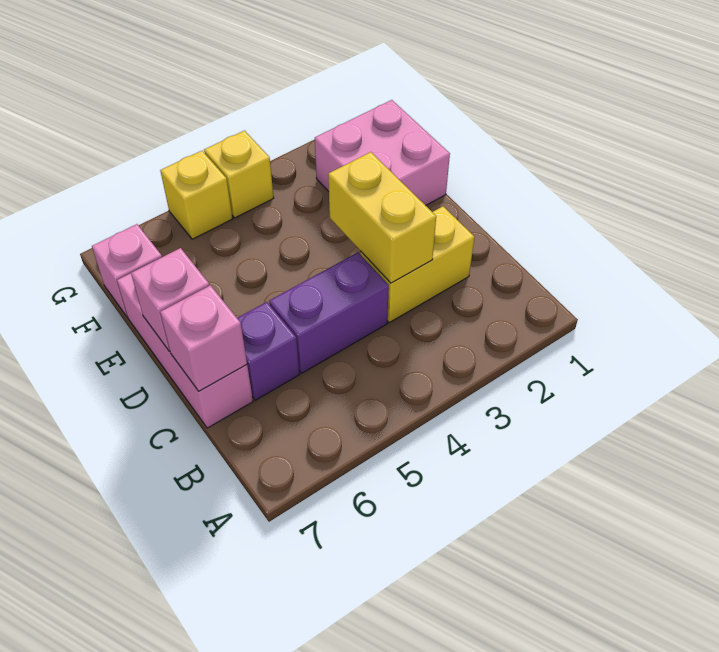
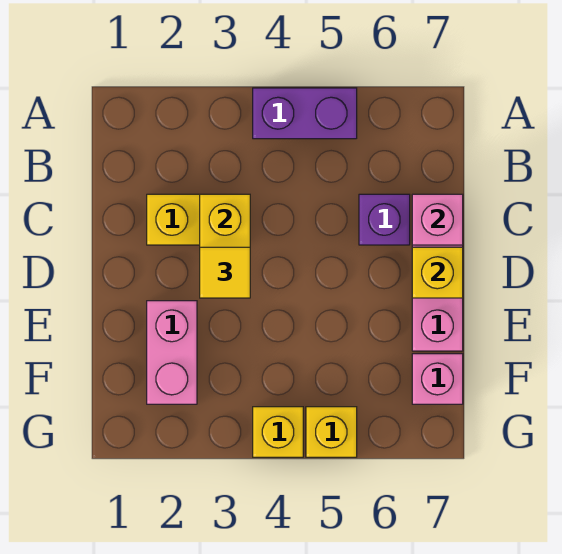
purple 1x2 brick [269,253,389,373] -> purple 1x2 brick moved to [253,88,357,139]
none -> yellow 1x1 tile [200,247,250,298]
pink 1x1 brick [131,248,210,351] -> yellow 1x1 brick [412,247,463,298]
pink 2x2 brick [315,100,450,205] -> pink 1x2 brick [147,301,197,404]

